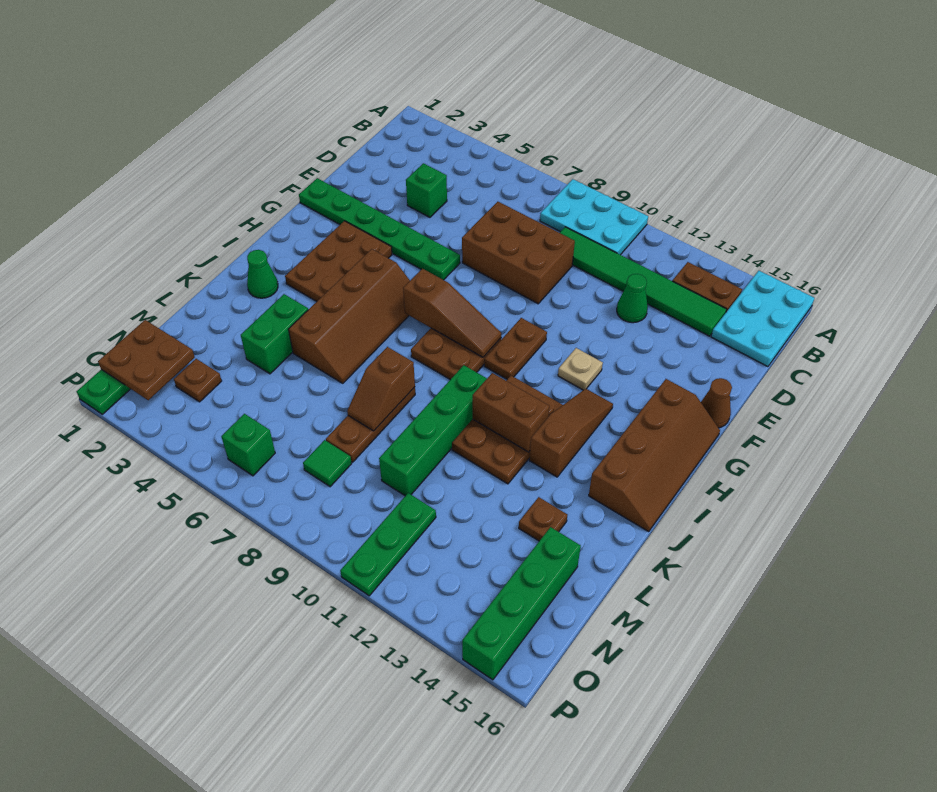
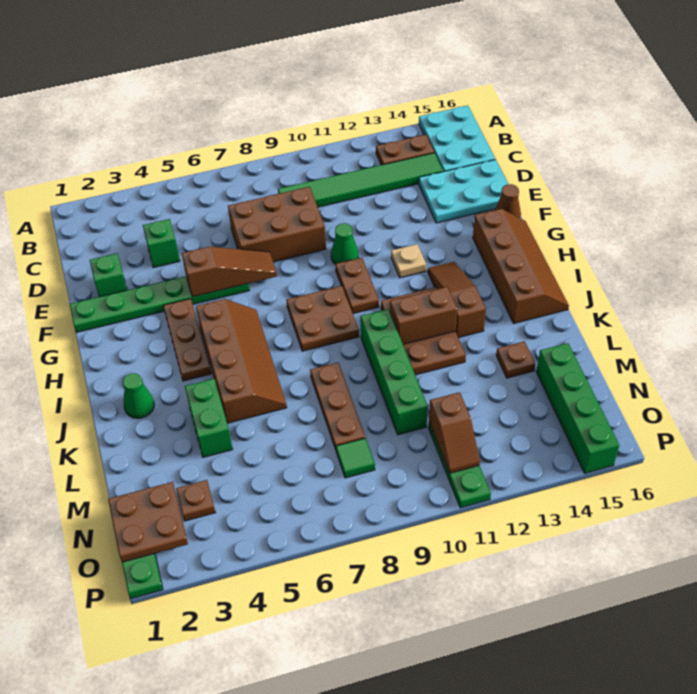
cyan 2x3 plate [540,179,648,255] -> cyan 2x3 plate moved to [419,159,508,223]
green 1x1 cone [617,274,648,323] -> green 1x1 cone moved to [331,223,358,264]
brown 2x3 plate [285,221,392,302] -> brown 1x3 plate [163,299,211,381]
brown 1x3 slope [403,269,501,357] -> brown 1x3 slope moved to [182,247,277,297]
brown 1x2 slope [347,347,415,431] -> brown 1x2 slope moved to [429,392,480,473]
green 1x1 brick [221,414,275,476] -> green 1x1 brick moved to [90,254,127,297]

